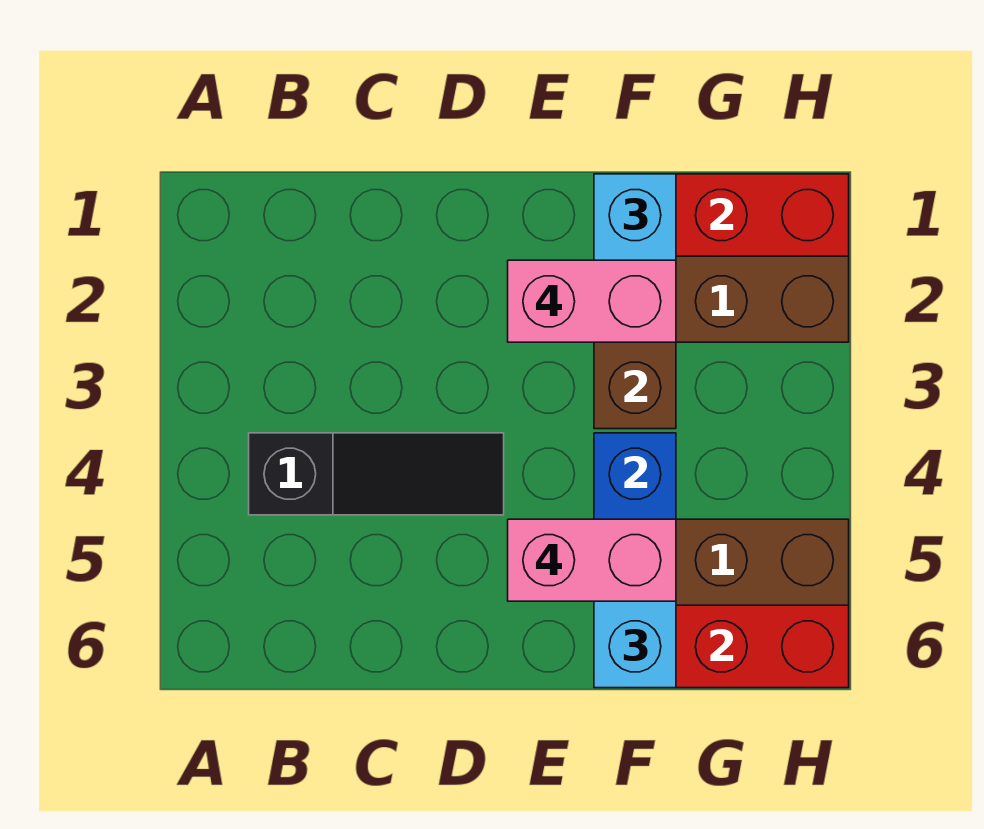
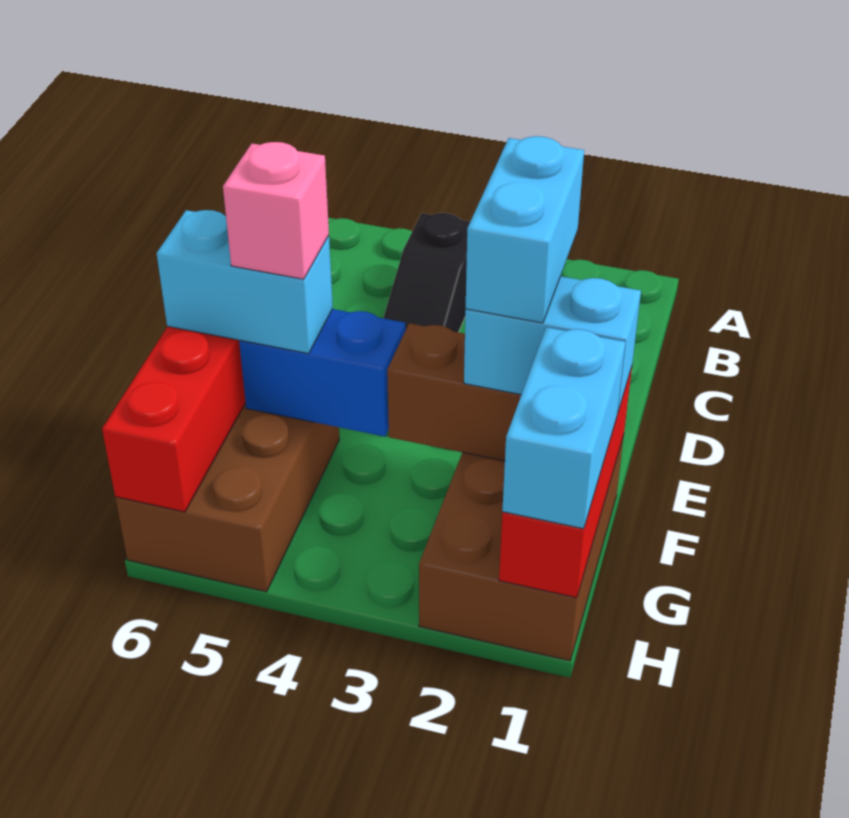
pink 1x2 brick [508,260,676,342] -> cyan 1x2 brick [466,136,584,323]
pink 1x2 brick [508,519,676,601] -> pink 1x1 brick [223,142,329,279]
none -> cyan 1x2 brick [502,327,625,529]

